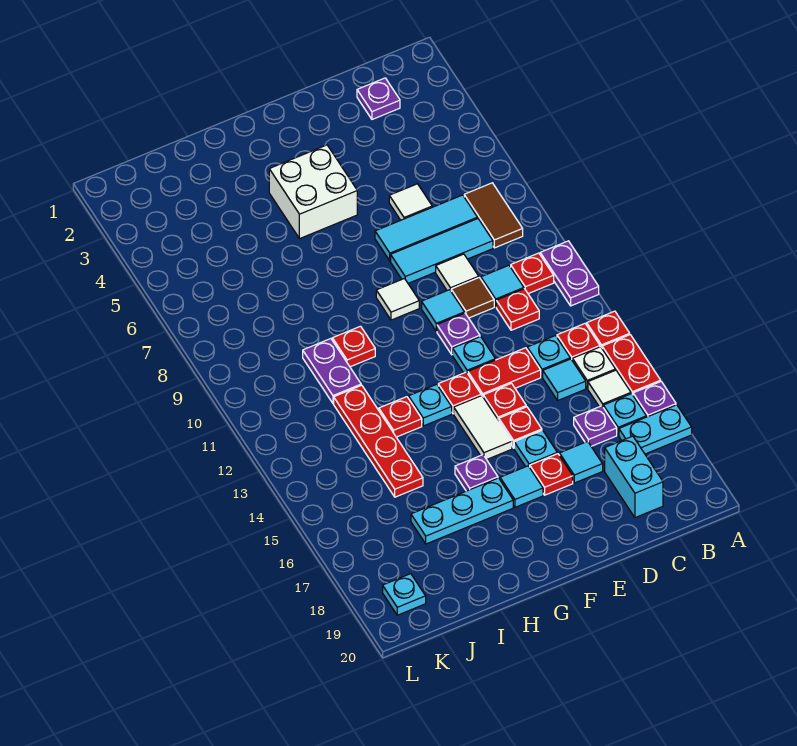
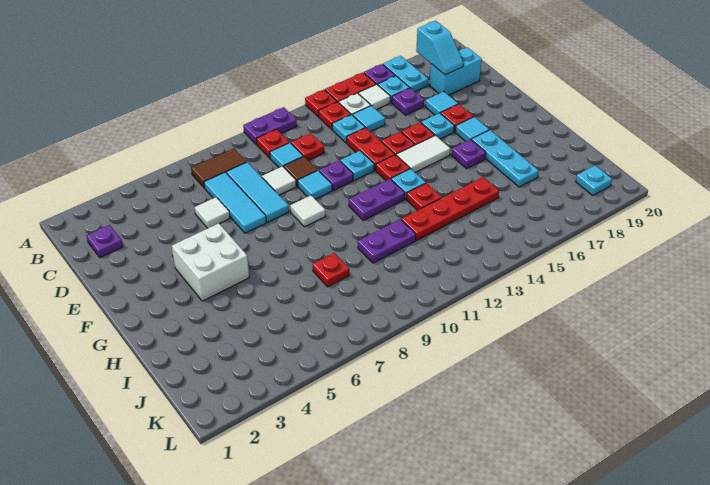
none -> cyan 1x2 slope [416,21,463,75]
none -> purple 1x2 plate [349,179,405,220]
red 1x1 plate [332,326,375,367] -> red 1x1 plate moved to [312,253,349,287]

